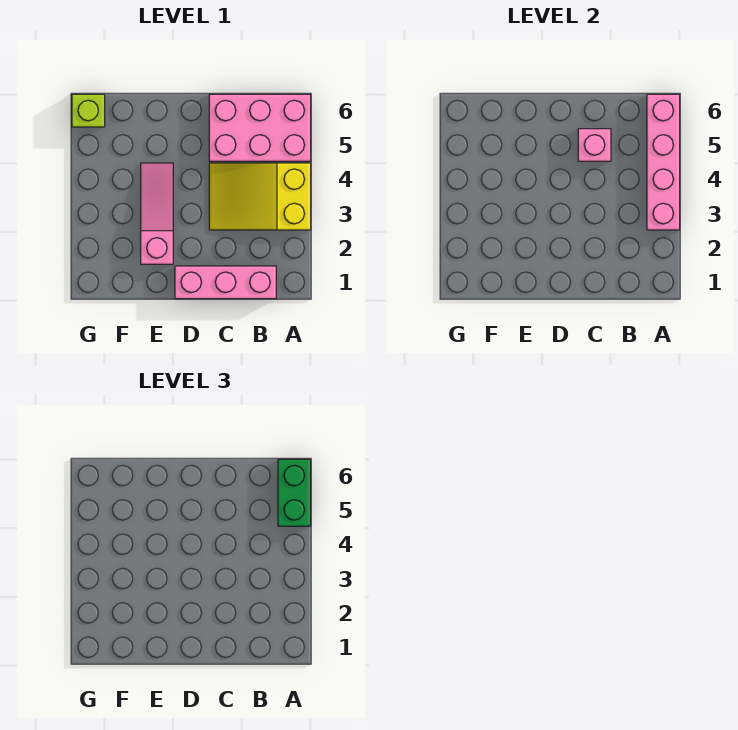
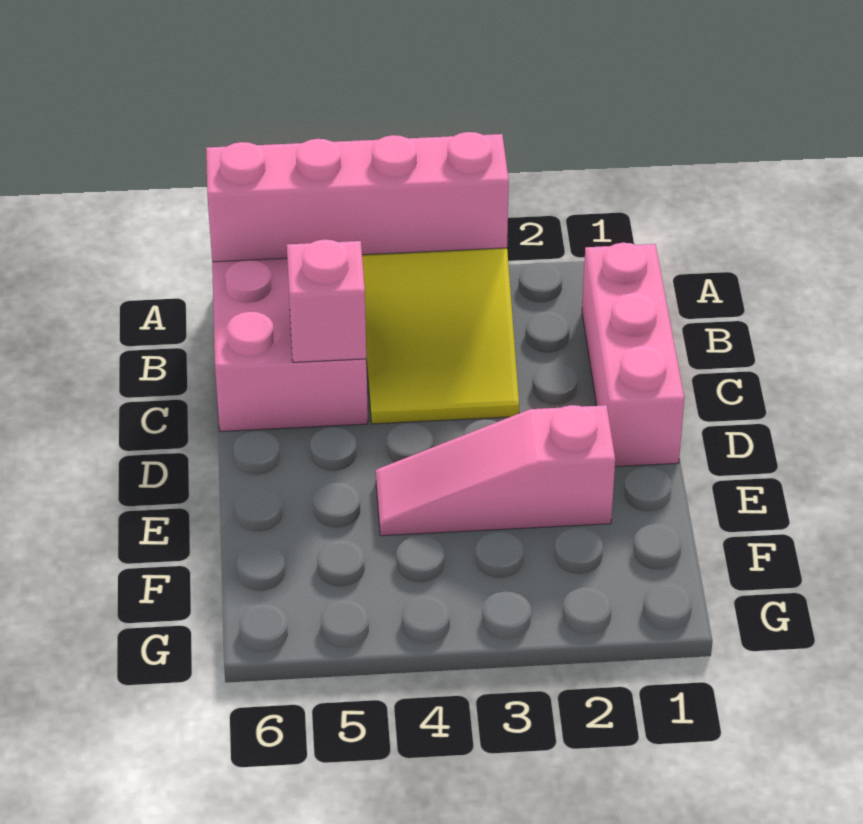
green 1x2 brick [278,459,311,526] -> none
lime 1x1 brick [72,94,105,127] -> none

